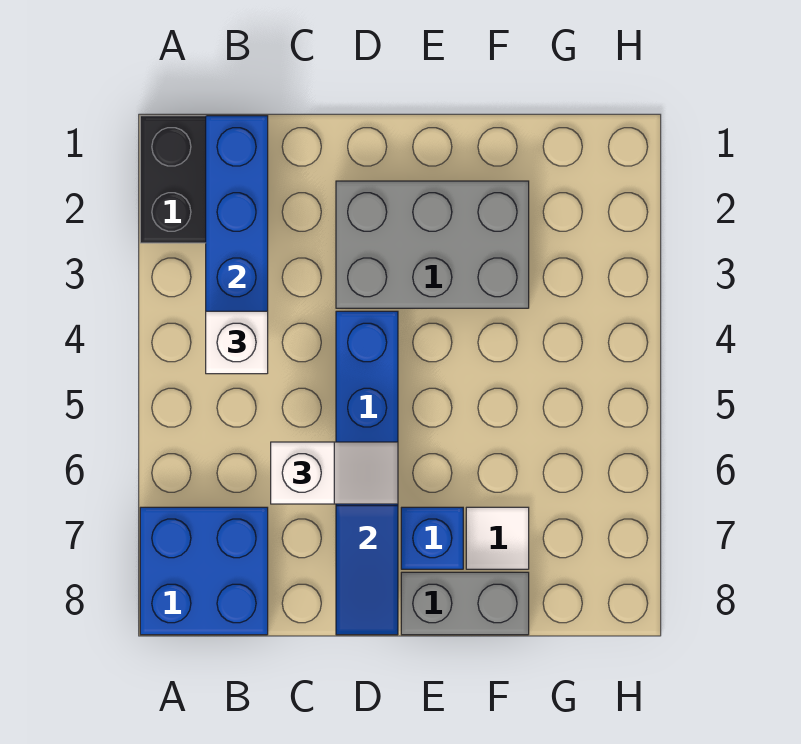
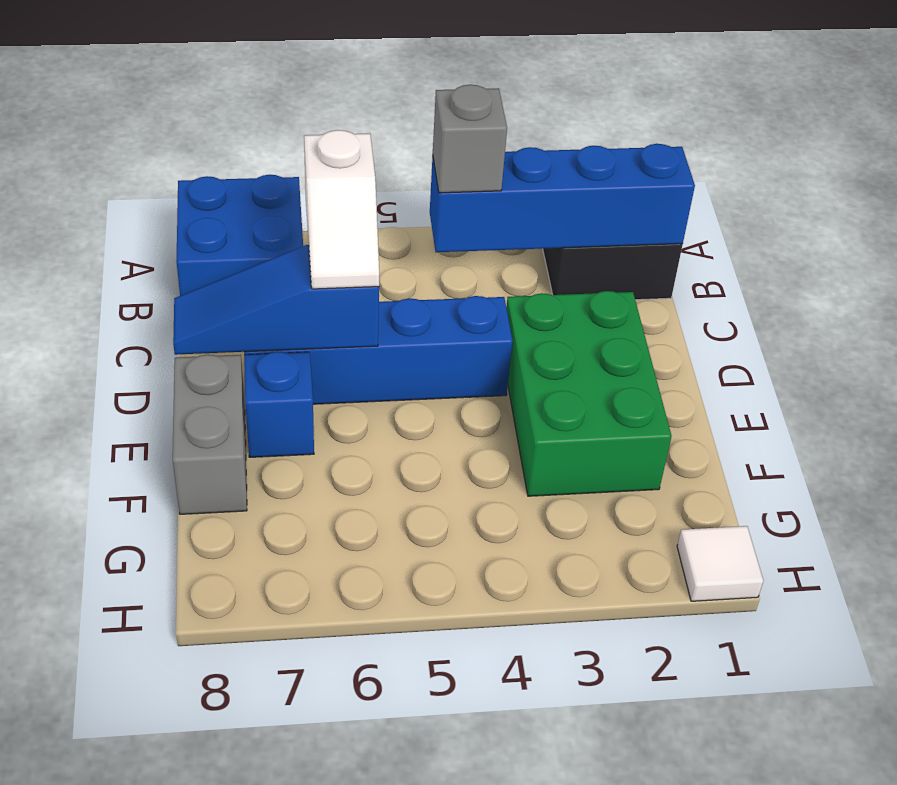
white 1x1 brick [206,311,268,374] -> grey 1x1 brick [433,85,507,193]
grey 2x3 brick [336,181,529,308] -> green 2x3 brick [506,291,672,496]
white 1x1 tile [466,507,529,569] -> white 1x1 tile moved to [677,526,763,601]

